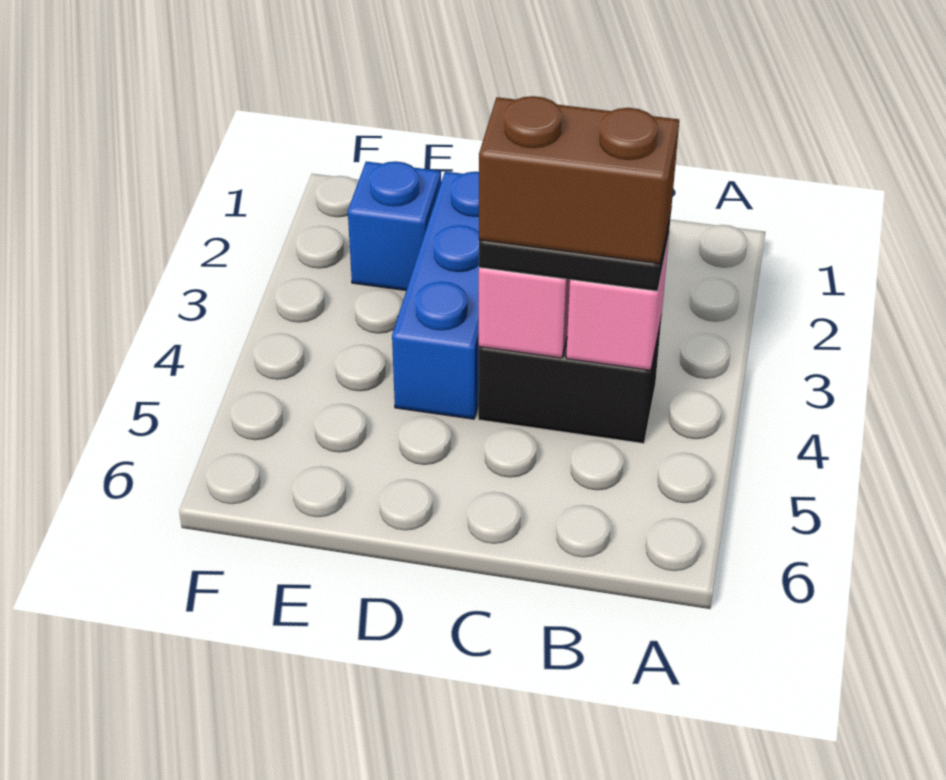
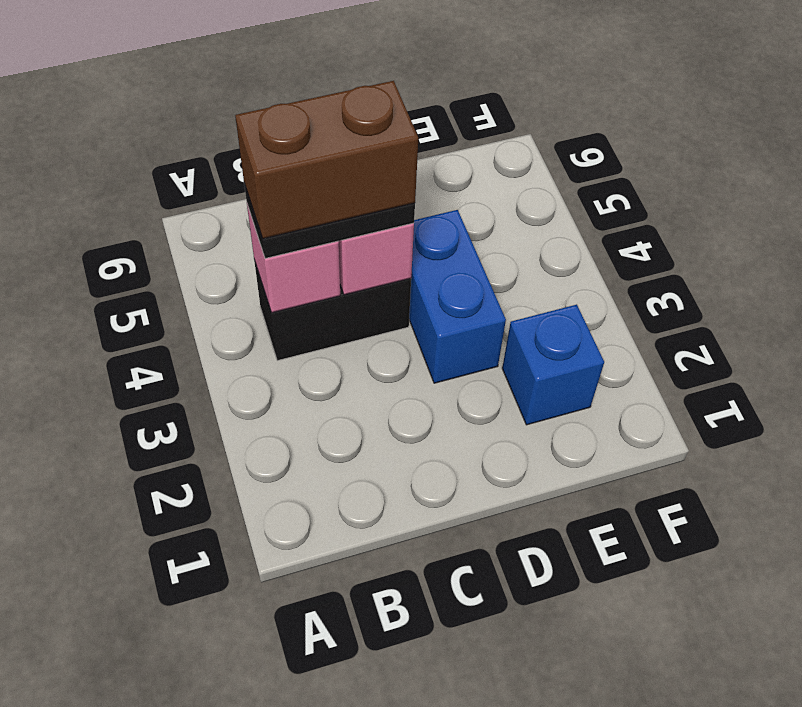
blue 1x3 brick [392,172,479,419] -> blue 1x2 brick [409,210,506,383]

